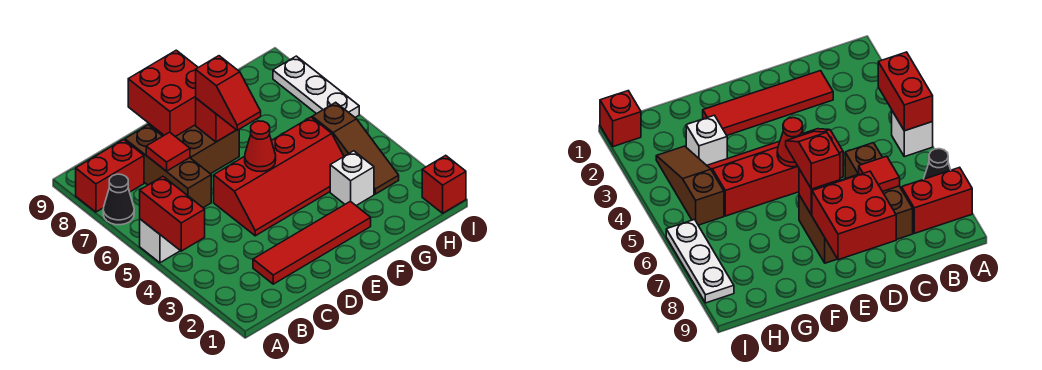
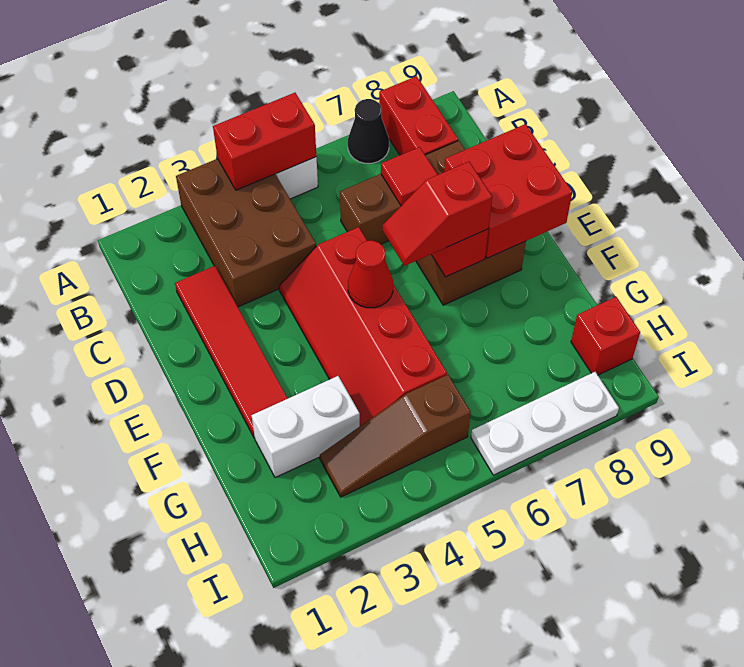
none -> brown 2x3 brick [176,159,316,307]
white 1x1 brick [330,151,374,205] -> white 1x2 brick [251,376,360,478]
red 1x1 brick [422,155,466,213] -> red 1x1 brick moved to [571,297,640,375]

